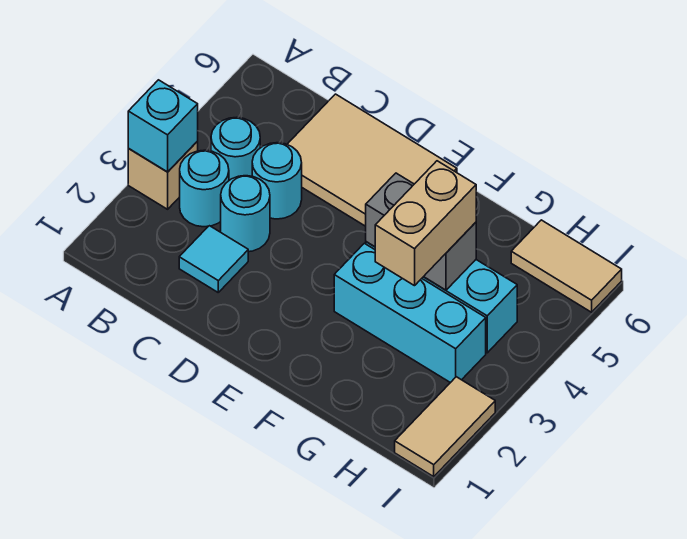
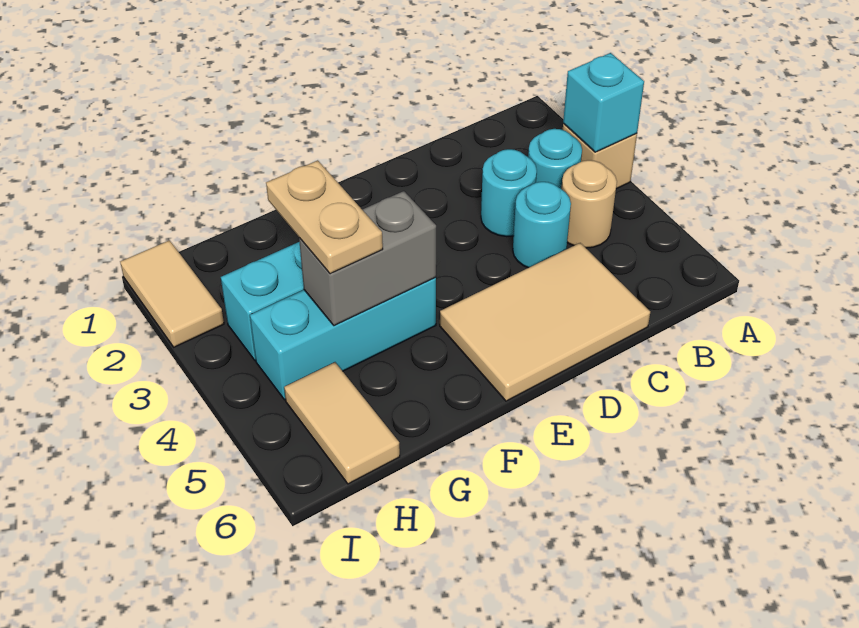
cyan 1x1 round brick [211,117,260,180] -> tan 1x1 round brick [561,160,617,248]
cyan 1x1 tile [179,226,248,292] -> none
tan 1x2 brick [375,161,476,286] -> tan 1x2 plate [266,160,383,274]
tan 1x2 tile [511,220,622,312] -> tan 1x2 tile turned to [284,362,400,484]

